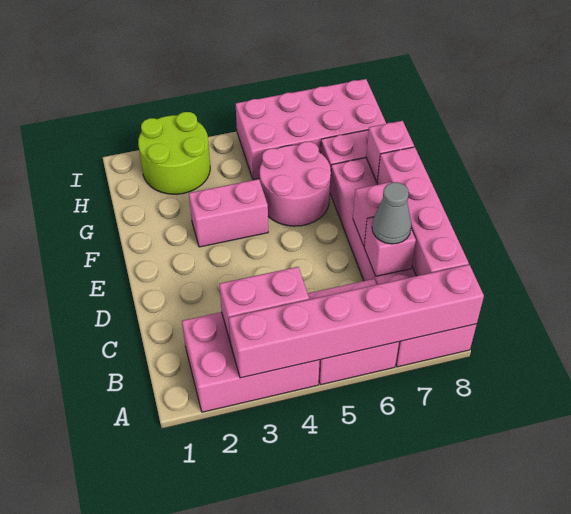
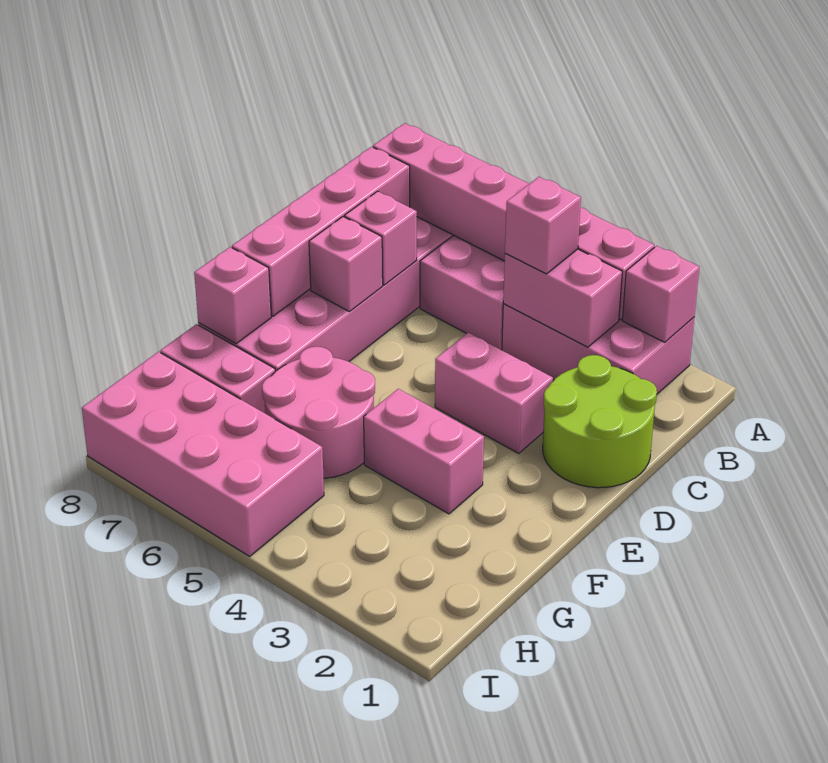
none -> pink 1x1 brick [622,246,699,342]
none -> pink 1x1 brick [505,177,581,274]
grey 1x1 cone [372,182,411,244] -> none
none -> pink 1x2 brick [435,333,553,453]
lime 2x2 round brick [138,112,210,194] -> lime 2x2 round brick moved to [543,355,657,488]

